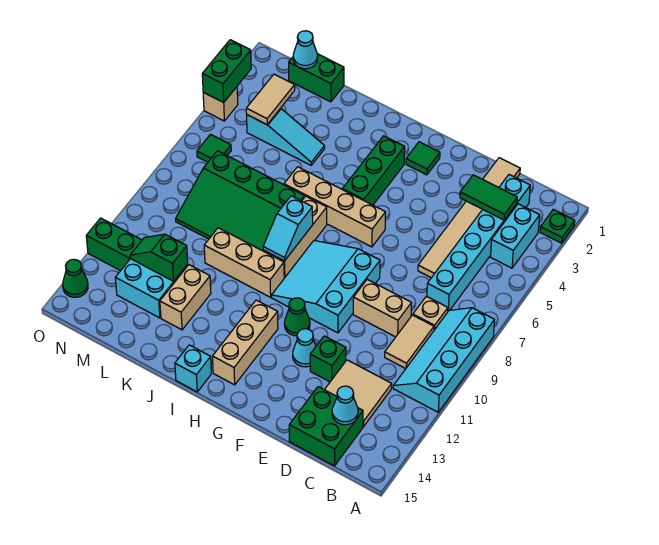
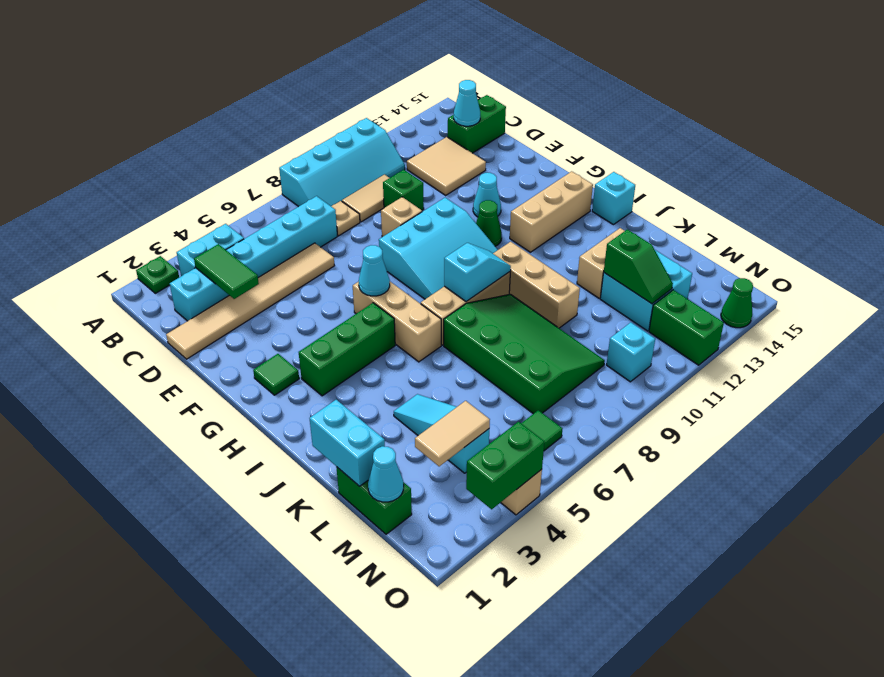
green 2x2 brick [289,387,363,466] -> green 1x2 brick [448,95,506,153]
tan 1x2 brick [353,279,412,337] -> tan 1x1 brick [381,197,422,237]
green 1x1 brick [310,336,346,382] -> green 1x1 brick moved to [383,170,424,210]
tan 1x4 brick [284,167,386,247] -> tan 1x3 brick [353,282,441,362]
none -> cyan 1x1 cone [359,245,390,296]
none -> cyan 1x2 brick [310,400,385,486]
none -> cyan 1x1 brick [606,322,655,382]

